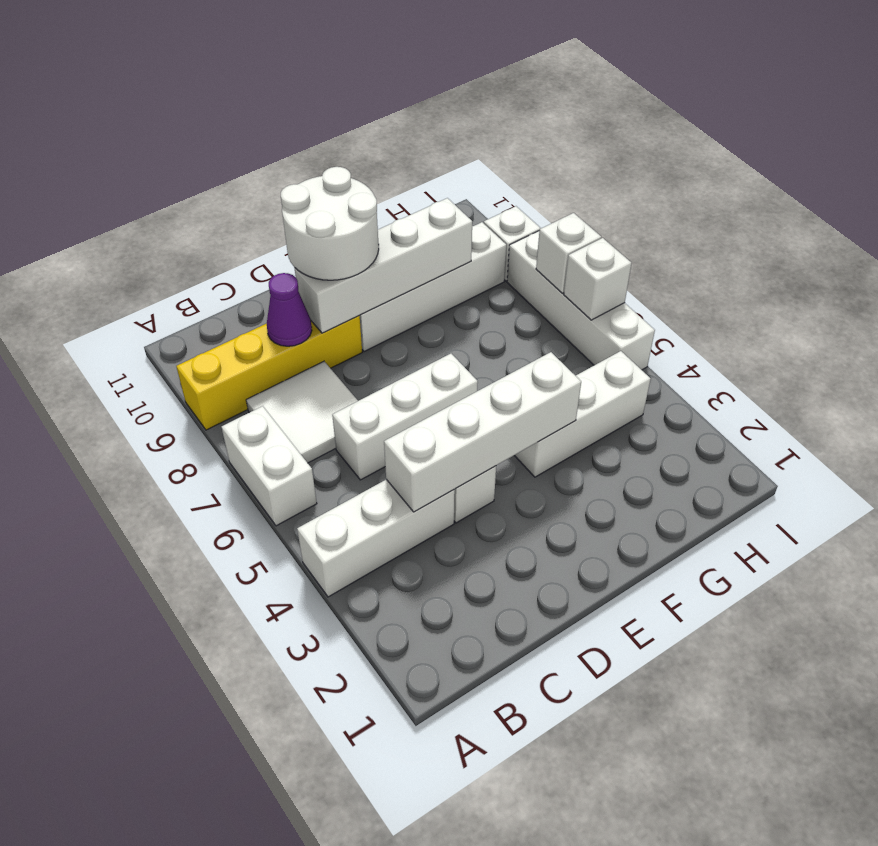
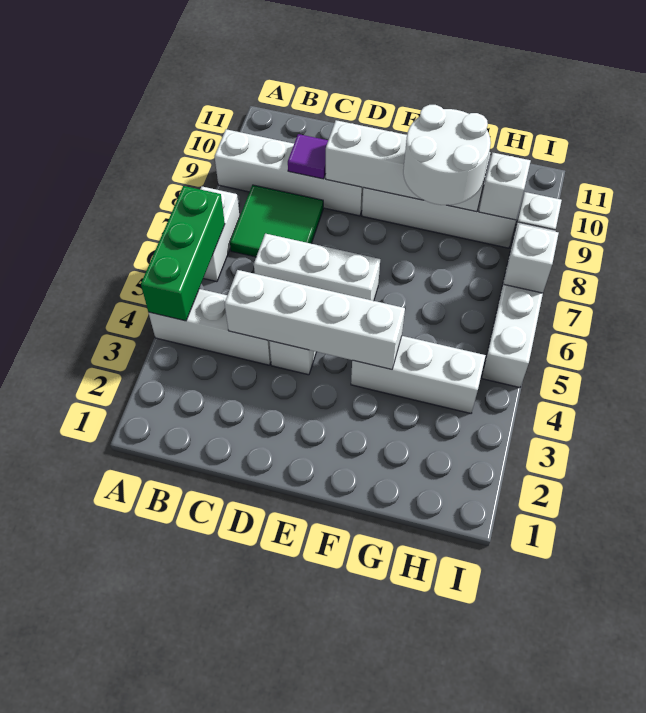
none -> green 1x3 brick [141,186,225,321]
yellow 1x4 brick [176,316,362,430] -> white 1x4 brick [214,129,363,216]
white 2x2 tile [246,361,358,463] -> green 2x2 tile [230,185,323,257]
purple 1x1 cone [267,273,312,346] -> purple 1x1 tile [288,134,328,179]
white 2x2 round brick [281,167,379,280] -> white 2x2 round brick moved to [403,105,491,205]
white 1x1 brick [564,238,631,320] -> white 1x1 brick moved to [479,153,531,220]

